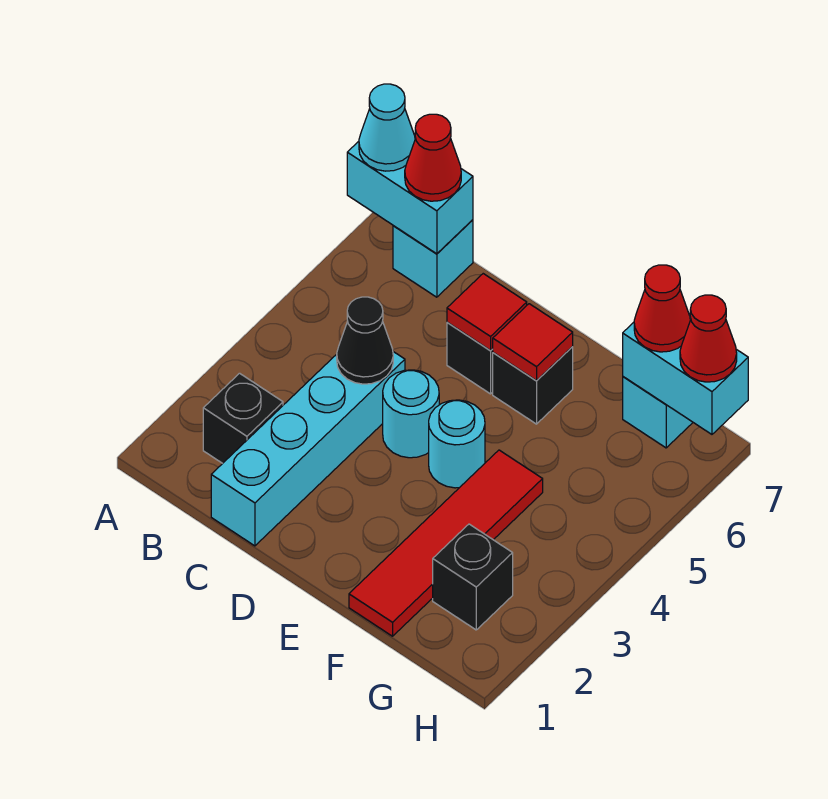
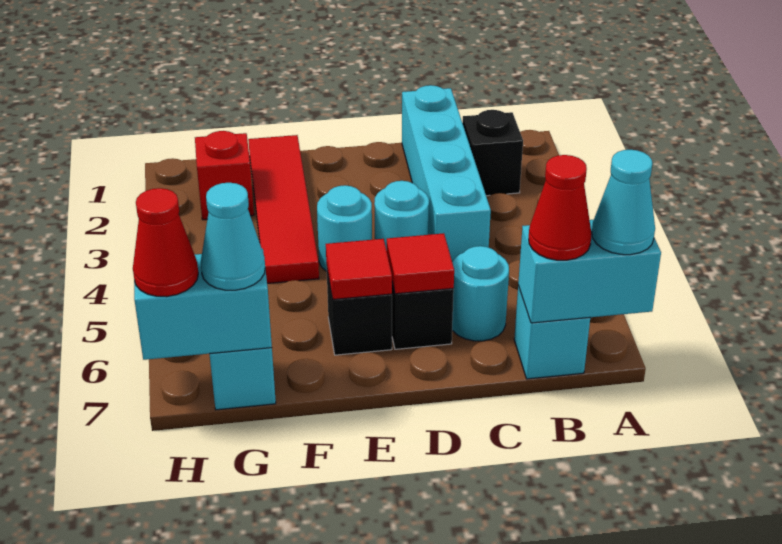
black 1x1 cone [337,297,393,384] -> none
none -> cyan 1x1 round brick [452,246,509,341]
black 1x1 brick [433,524,513,630] -> red 1x1 brick [195,131,254,220]
red 1x1 cone [634,265,691,352] -> cyan 1x1 cone [201,183,265,290]

